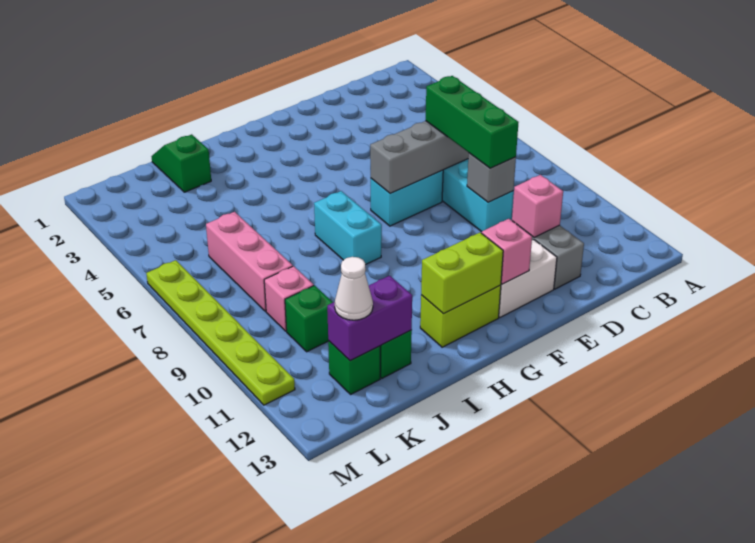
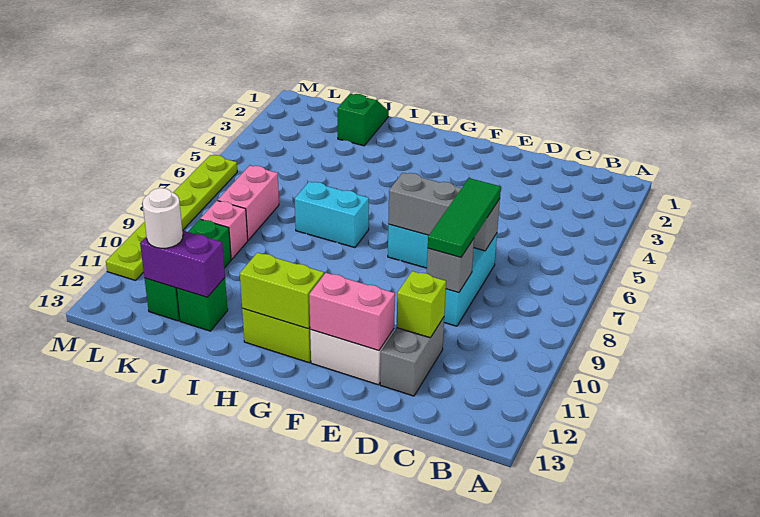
green 1x3 brick [426,76,519,168] -> green 1x3 tile [428,178,501,257]
pink 1x1 brick [512,175,563,237] -> lime 1x1 brick [397,271,446,338]
pink 1x1 brick [481,219,532,284] -> pink 1x2 brick [309,273,395,351]
cyan 1x2 brick [314,191,382,265] -> cyan 1x2 brick turned to [295,182,369,248]
pink 1x3 brick [206,212,293,312] -> pink 1x2 brick [218,165,279,240]
white 1x1 cone [335,257,373,320] -> white 1x1 round brick [143,188,183,248]

